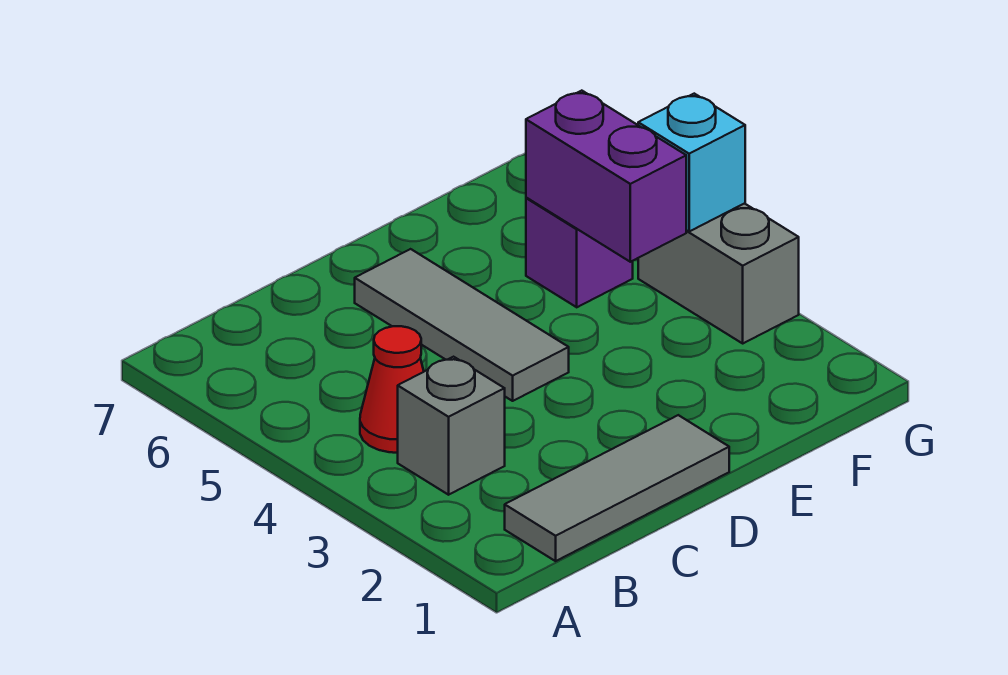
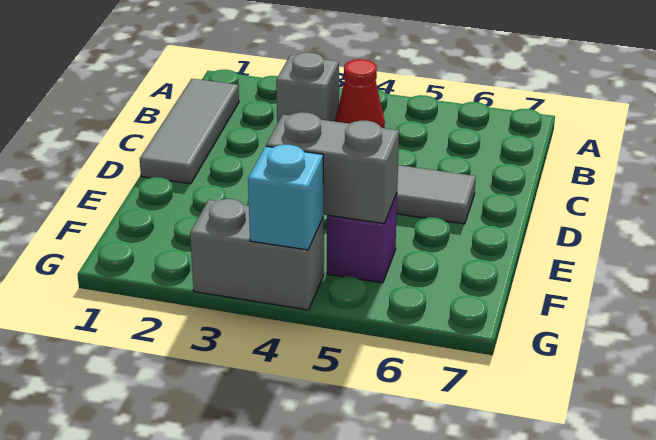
purple 1x2 brick [526,91,686,262] -> grey 1x2 brick [266,112,399,223]

